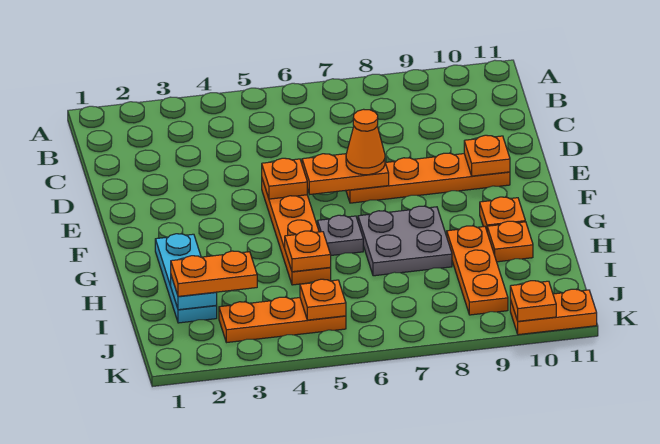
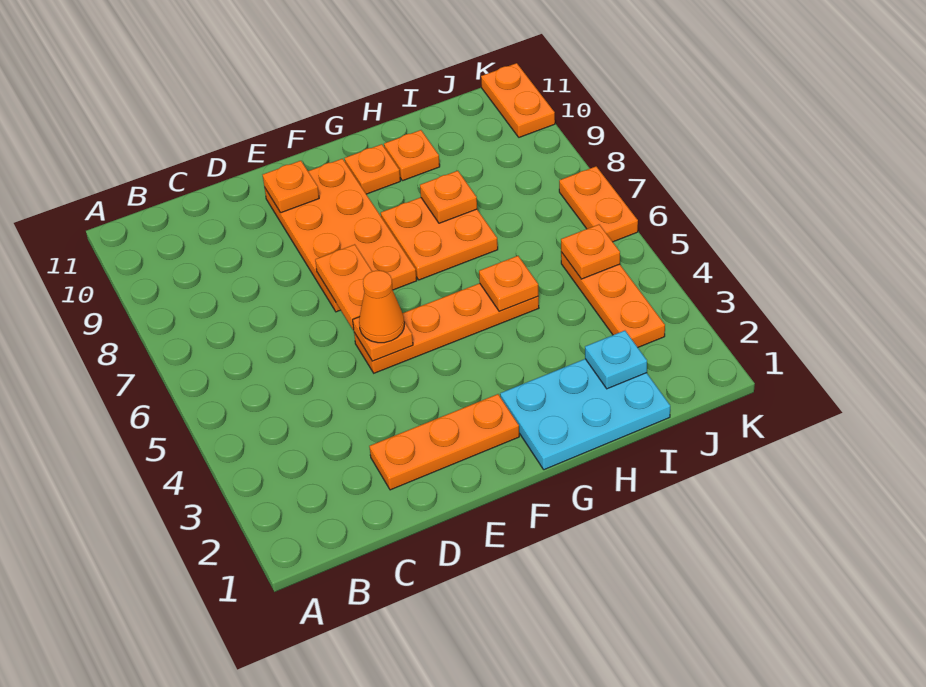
orange 1x4 plate [346,153,510,203] -> orange 2x4 plate [265,159,417,312]
orange 1x1 cone [346,109,385,175] -> orange 1x1 cone moved to [359,270,404,343]
cyan 1x3 plate [155,234,217,323] -> cyan 2x3 plate [500,359,670,470]
grey 1x1 plate [317,215,363,255] -> none
grey 2x2 plate [358,206,452,276] -> orange 2x2 plate [381,197,498,280]
orange 1x3 plate [447,226,508,315] -> orange 1x3 plate moved to [369,394,519,490]
orange 1x2 plate [171,251,257,296] -> orange 1x2 plate moved to [559,166,638,242]
orange 1x1 plate [510,281,556,321] -> orange 1x1 plate moved to [420,171,477,223]

